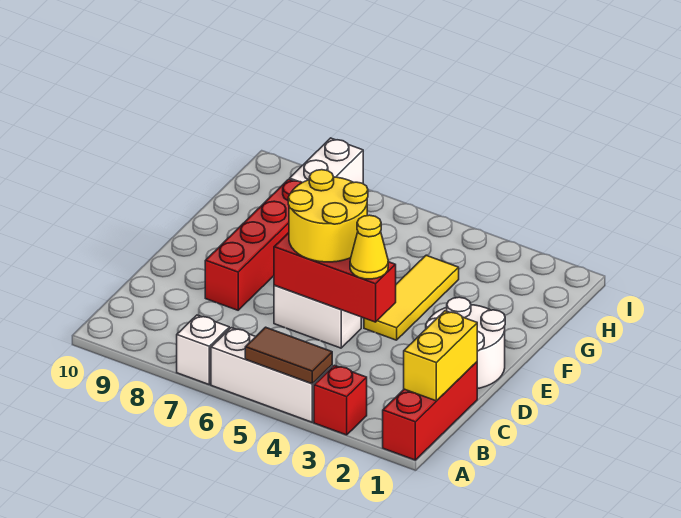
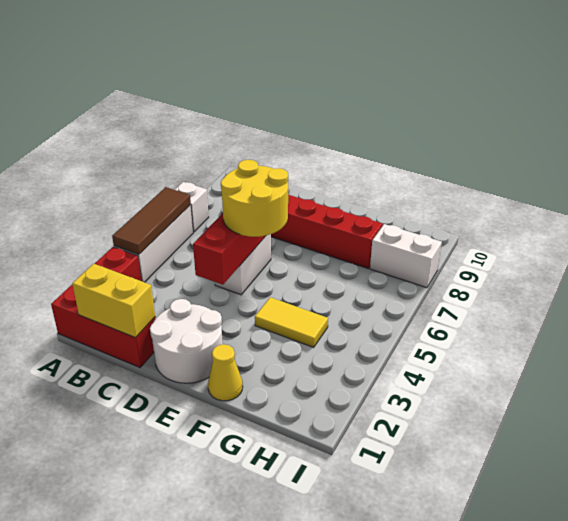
brown 1x2 tile [245,327,332,383] -> brown 1x3 tile [112,187,191,255]
yellow 1x1 cone [350,215,388,279] -> yellow 1x1 cone moved to [208,344,243,401]
yellow 1x3 tile [364,255,459,340] -> yellow 1x2 tile [255,297,328,347]

